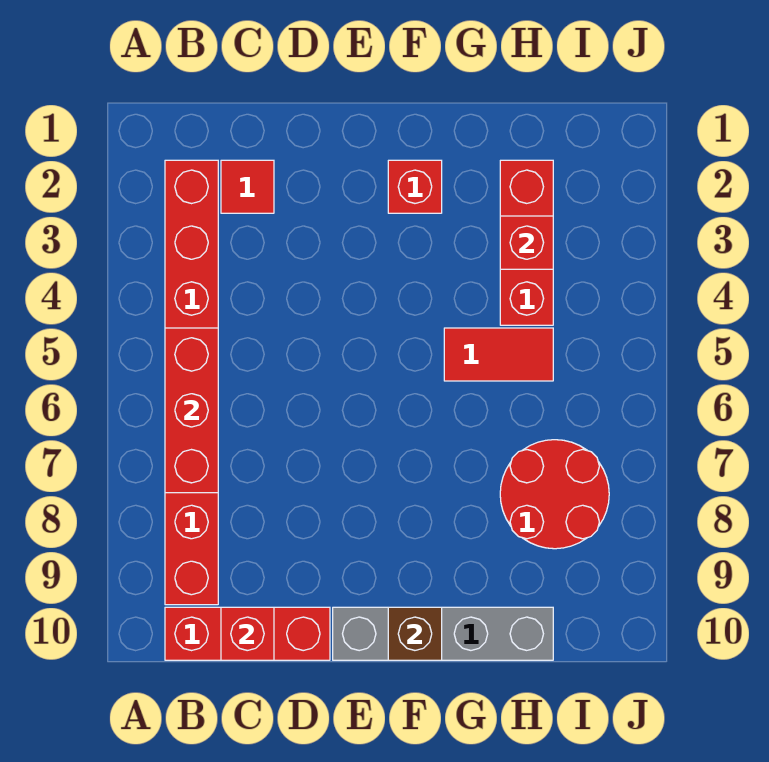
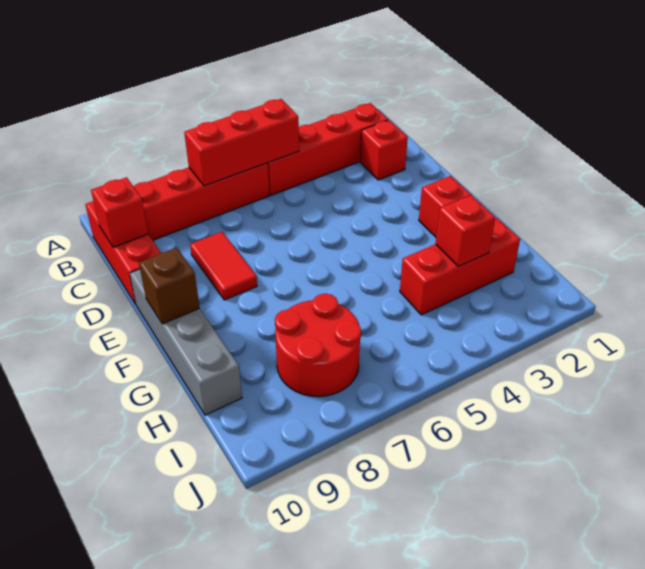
red 1x1 tile [221,160,274,213] -> red 1x1 brick [360,120,408,180]
red 1x2 tile [444,328,553,381] -> red 1x2 tile moved to [190,232,257,300]

